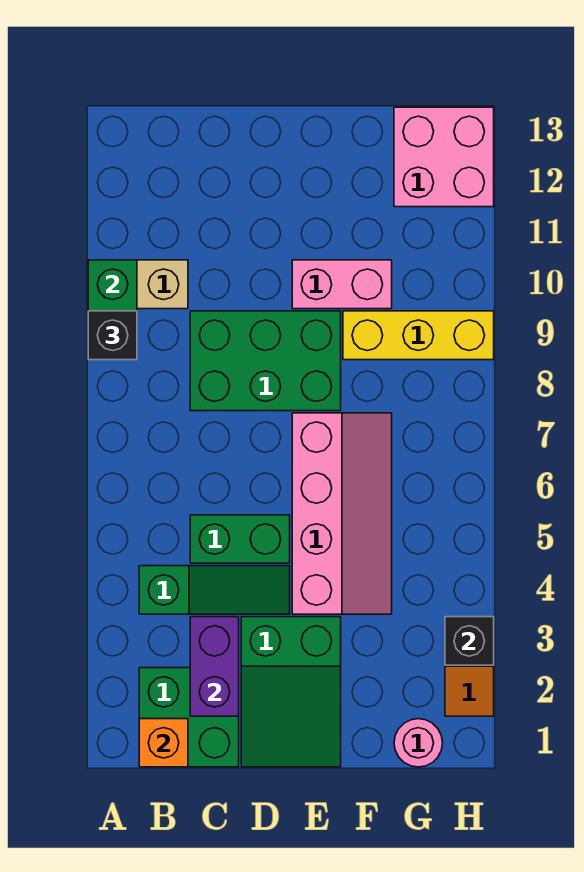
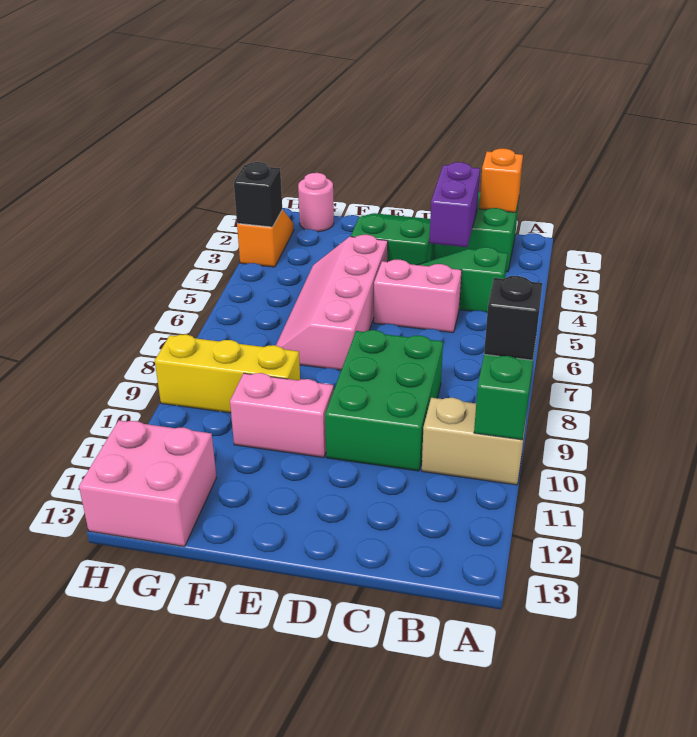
green 1x2 brick [190,515,290,563] -> pink 1x2 brick [374,260,462,333]
green 2x3 brick [190,311,341,411] -> green 2x3 brick turned to [325,330,443,471]

